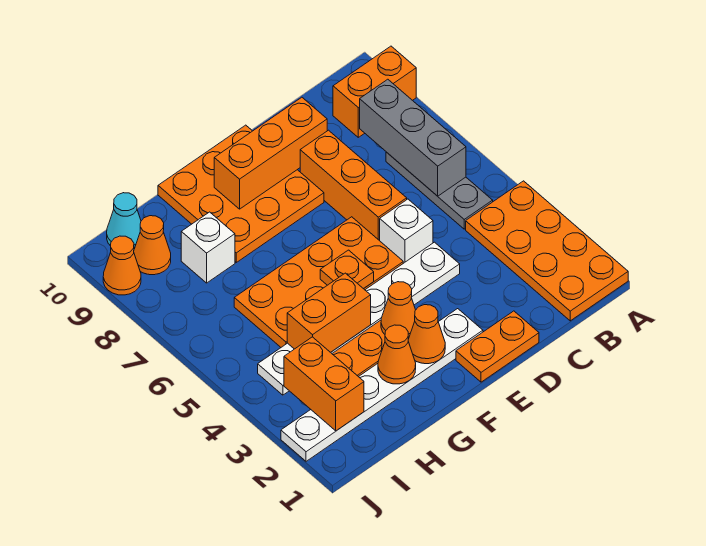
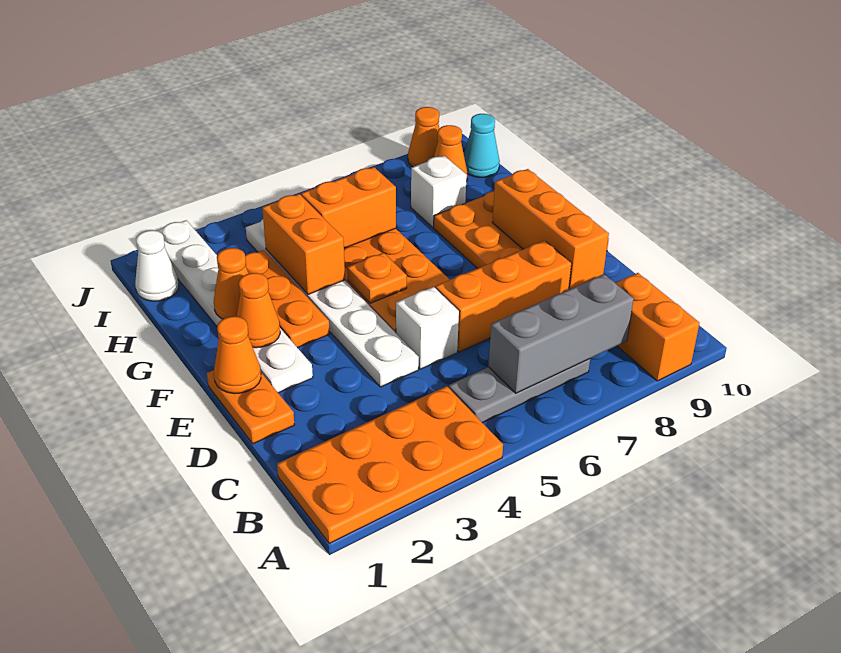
orange 1x1 cone [381,282,415,339] -> orange 1x1 cone moved to [214,316,261,394]
none -> white 1x1 cone [135,230,179,301]
orange 1x2 brick [284,337,364,431] -> orange 1x2 brick moved to [301,167,396,248]

